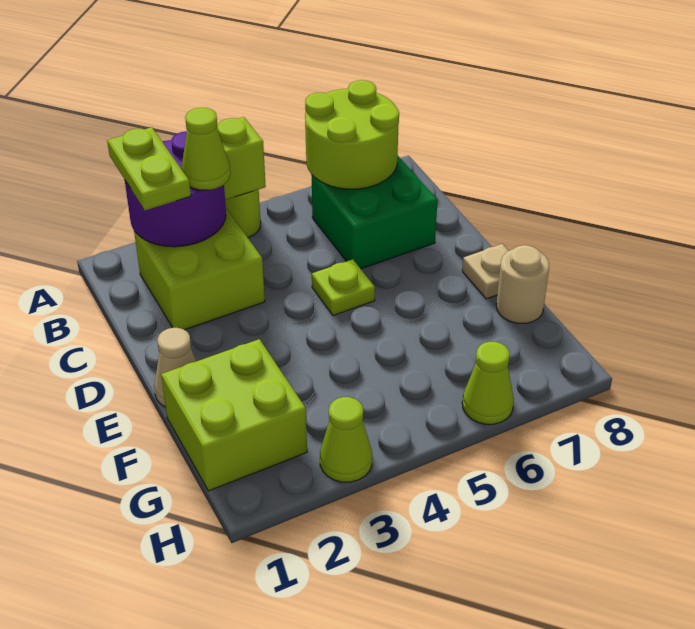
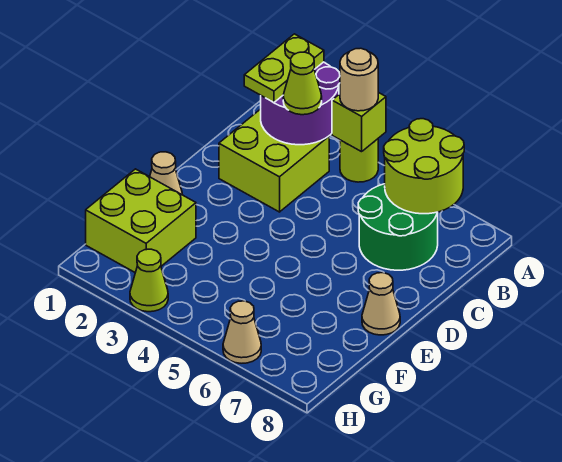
green 2x2 brick [312,156,437,269] -> green 2x2 round brick [358,184,438,270]
lime 1x1 plate [312,259,375,316] -> none
tan 1x1 plate [462,244,509,299] -> tan 1x1 cone [362,273,400,335]
tan 1x1 round brick [496,245,549,323] -> tan 1x1 round brick moved to [340,48,378,111]
lime 1x1 cone [462,342,514,424] -> tan 1x1 cone [223,301,261,363]

